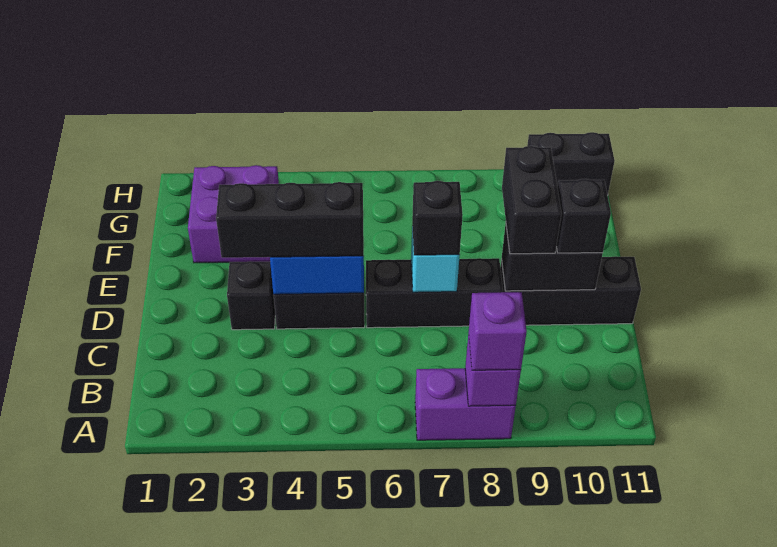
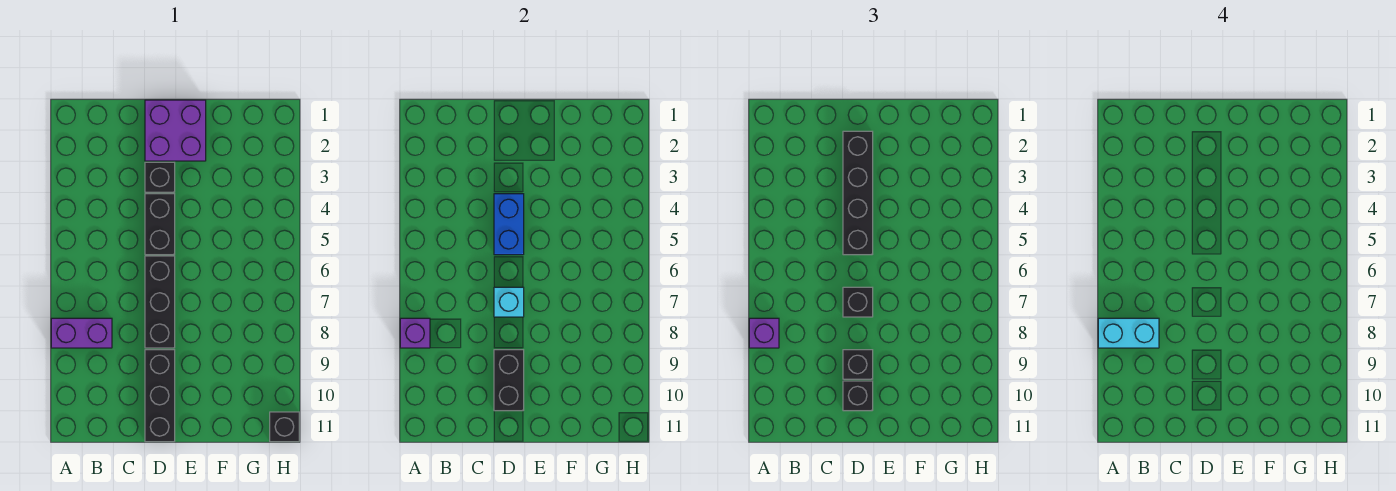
purple 1x2 brick [415,368,516,440] -> purple 1x2 brick turned to [51,318,112,348]
none -> cyan 1x2 brick [1098,318,1159,348]
black 1x3 brick [216,182,364,258] -> black 1x4 brick [843,131,873,255]
black 1x2 brick [502,146,562,254] -> black 1x1 brick [843,350,873,379]
purple 2x2 brick [188,165,279,263] -> purple 2x2 brick moved to [145,100,206,161]
black 1x2 brick [527,132,615,195] -> black 1x1 brick [270,412,299,442]

